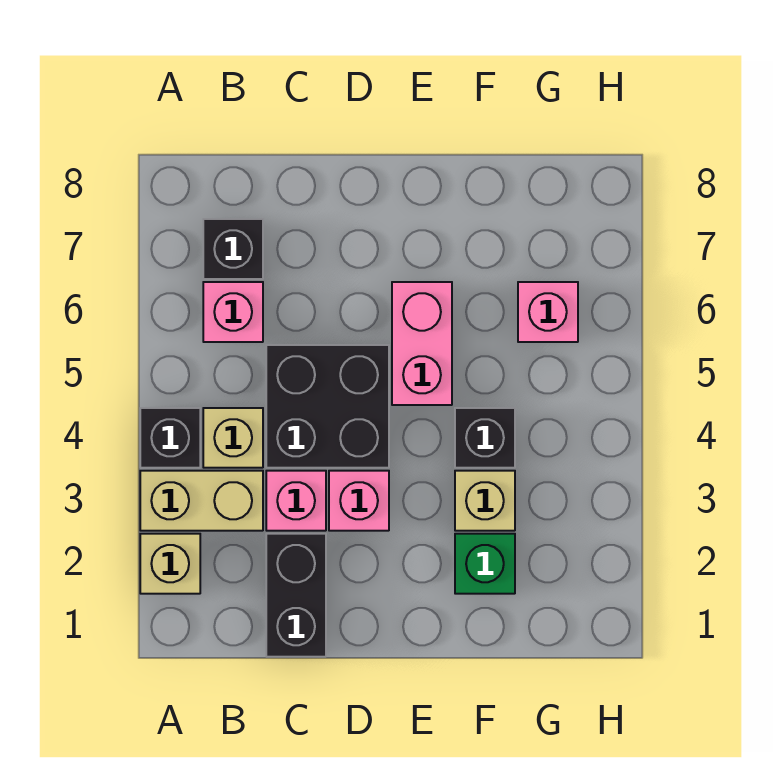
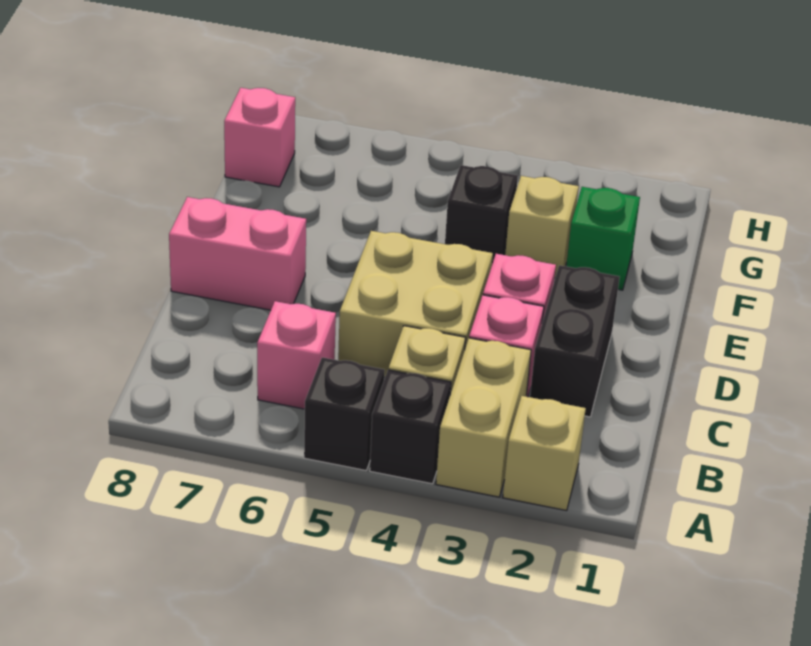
black 1x1 brick [203,219,263,279] -> black 1x1 brick moved to [304,357,385,471]
black 1x2 brick [266,534,326,657] -> black 1x2 brick turned to [530,265,619,417]
black 2x2 brick [266,345,389,468] -> tan 2x2 brick [338,231,493,377]
pink 1x2 brick [392,282,452,405] -> pink 1x2 brick moved to [169,197,306,310]
pink 1x1 brick [518,282,578,342] -> pink 1x1 brick moved to [224,88,295,187]

